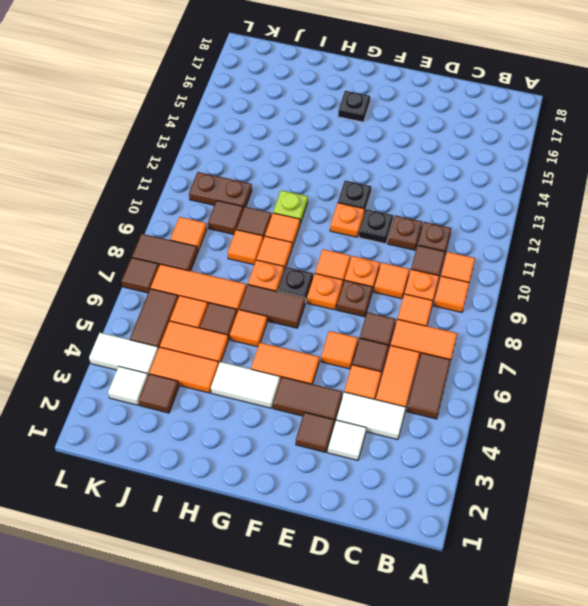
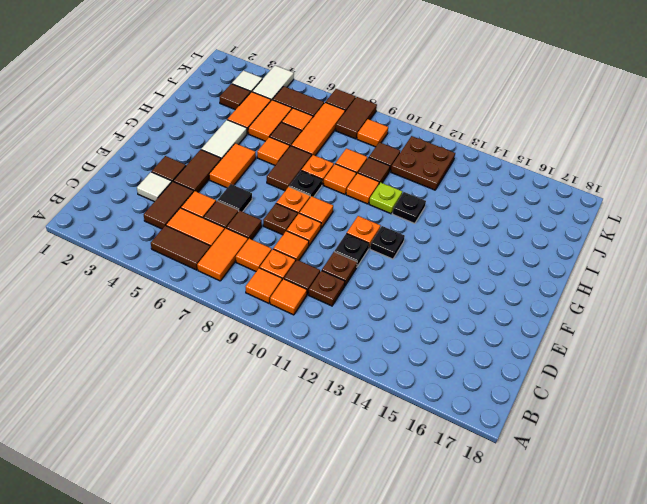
white 1x2 tile [336,392,406,440] -> brown 1x2 tile [144,181,194,229]
orange 1x1 tile [321,331,358,369] -> black 1x1 tile [218,184,252,212]
black 1x1 plate [338,91,370,122] -> black 1x1 plate moved to [392,192,426,224]
brown 1x2 plate [189,172,252,209] -> brown 2x2 plate [391,136,455,190]

